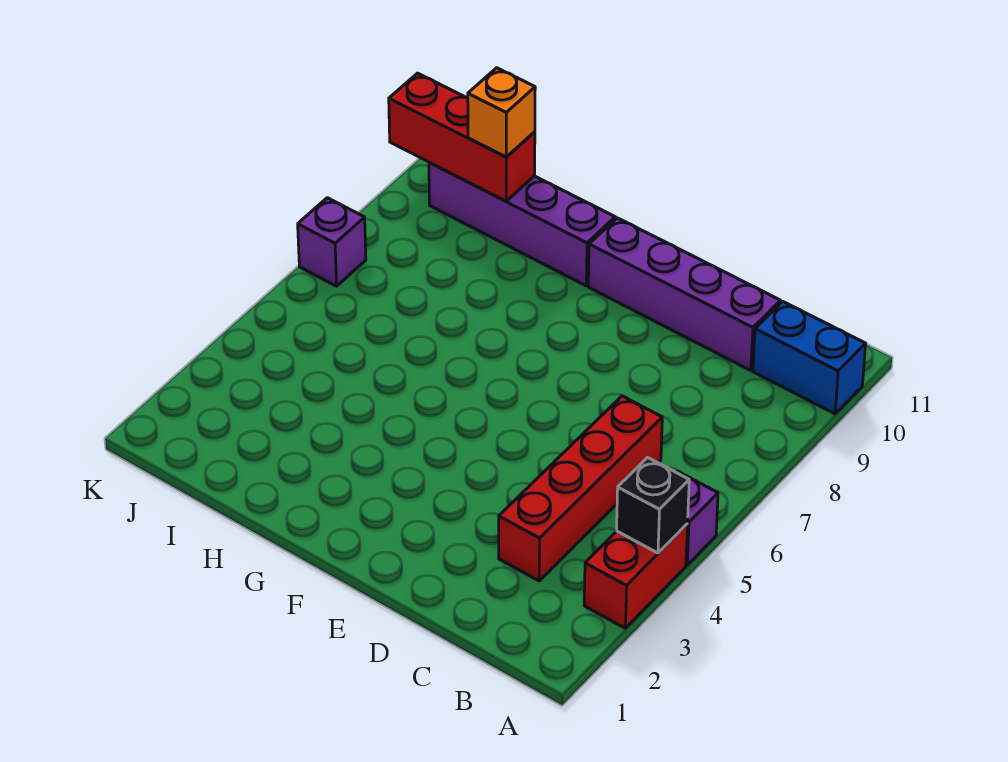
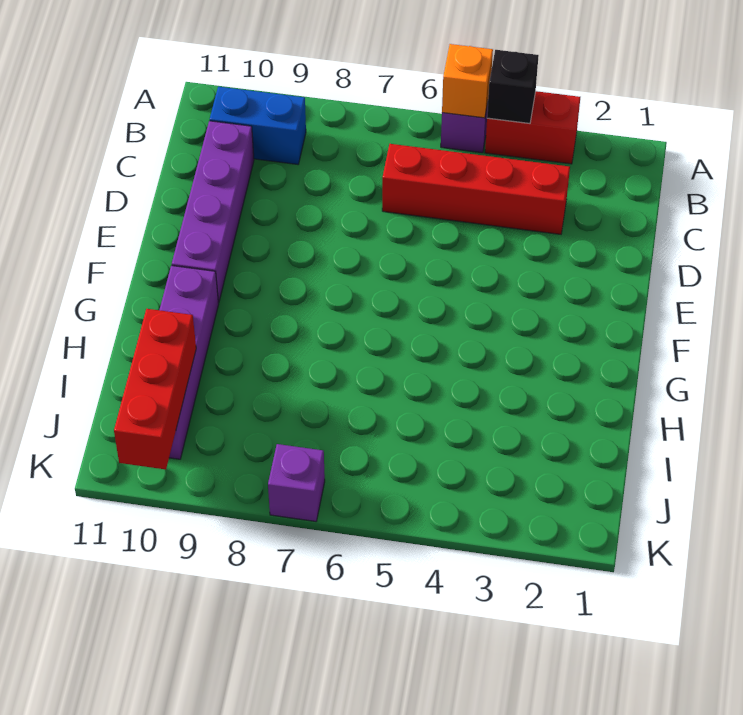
blue 1x2 brick [753,302,866,414] -> blue 1x2 brick turned to [210,87,306,164]
orange 1x1 brick [468,68,535,157] -> orange 1x1 brick moved to [442,44,493,118]

